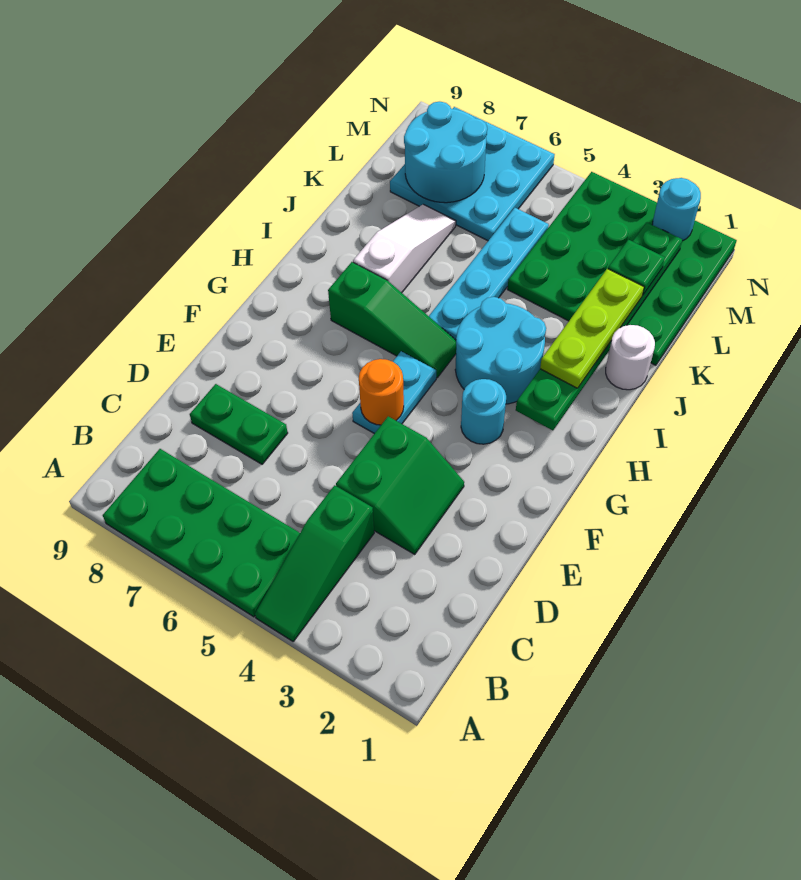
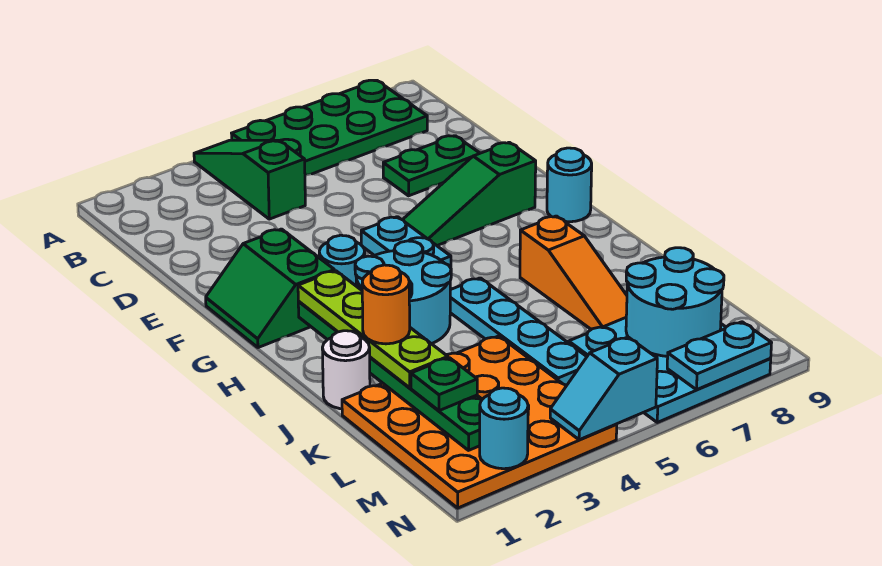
green 2x2 slope [336,416,464,554] -> green 2x2 slope moved to [206,229,334,348]
orange 1x1 round brick [359,359,404,425] -> orange 1x1 round brick moved to [362,265,410,344]
none -> cyan 1x1 round brick [547,148,592,222]
green 1x3 slope [328,262,456,378] -> green 1x3 slope moved to [403,142,536,245]
lime 1x3 plate [540,269,644,388] -> lime 1x4 plate [298,271,448,388]
white 1x3 slope [353,204,456,293] -> orange 1x3 slope [520,216,627,329]
green 4x4 plate [508,172,737,365] -> orange 4x4 plate [342,336,617,508]
none -> cyan 1x2 slope [550,337,657,440]
none -> cyan 1x2 plate [667,322,771,390]

